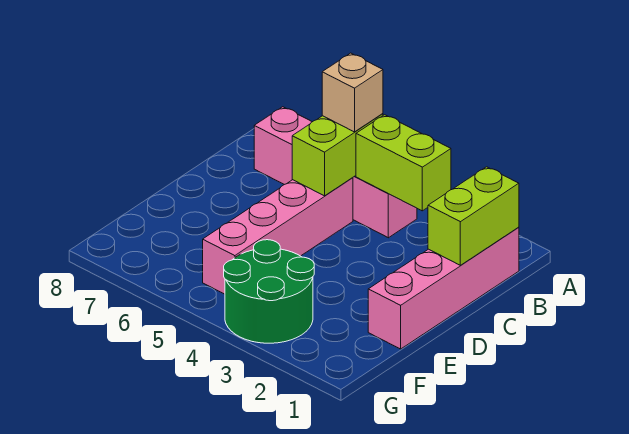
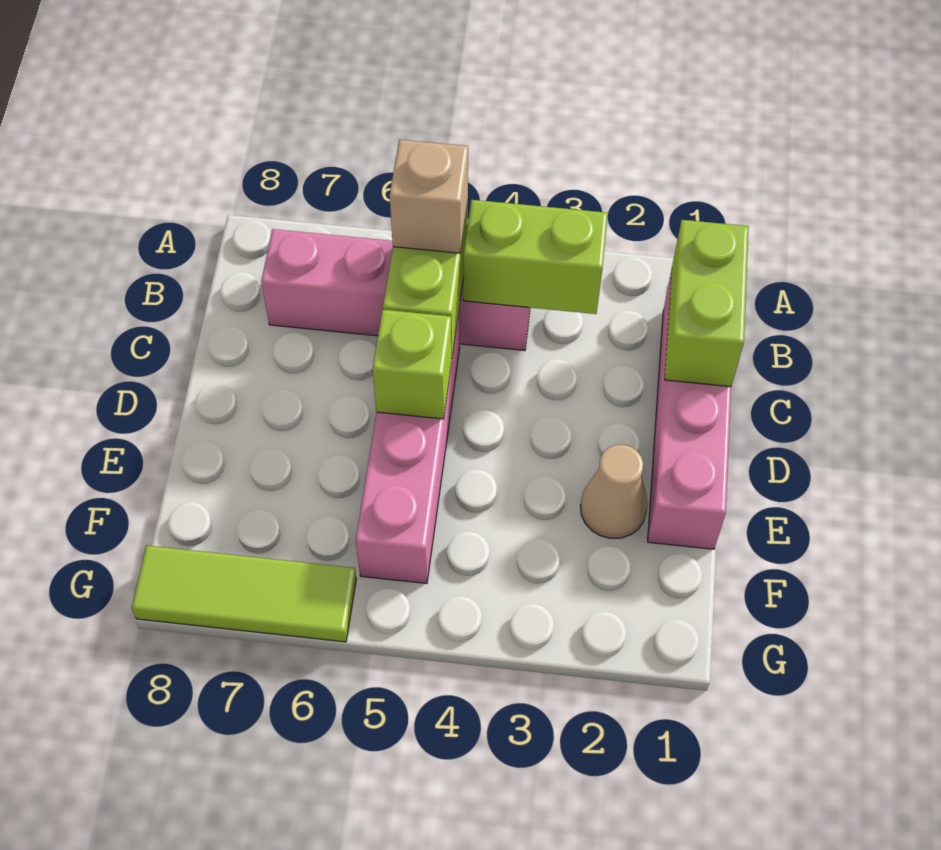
none -> lime 1x1 brick [373,310,452,419]
none -> tan 1x1 cone [580,445,648,538]
green 2x2 round brick [224,240,314,343] -> none
none -> lime 1x3 tile [132,546,356,642]

